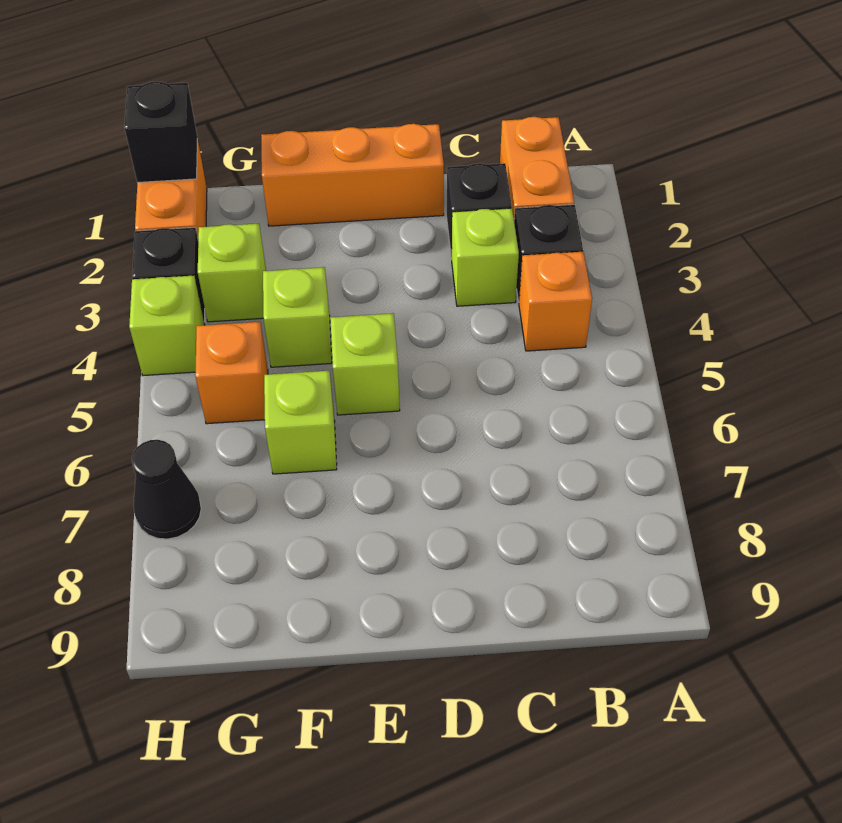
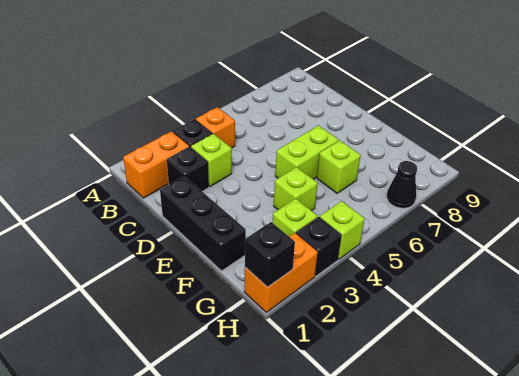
orange 1x3 brick [261,124,444,226] -> black 1x3 brick [160,176,246,271]
lime 1x1 brick [330,313,400,415] -> lime 1x2 brick [275,126,339,179]
orange 1x1 brick [195,322,268,424] -> none

